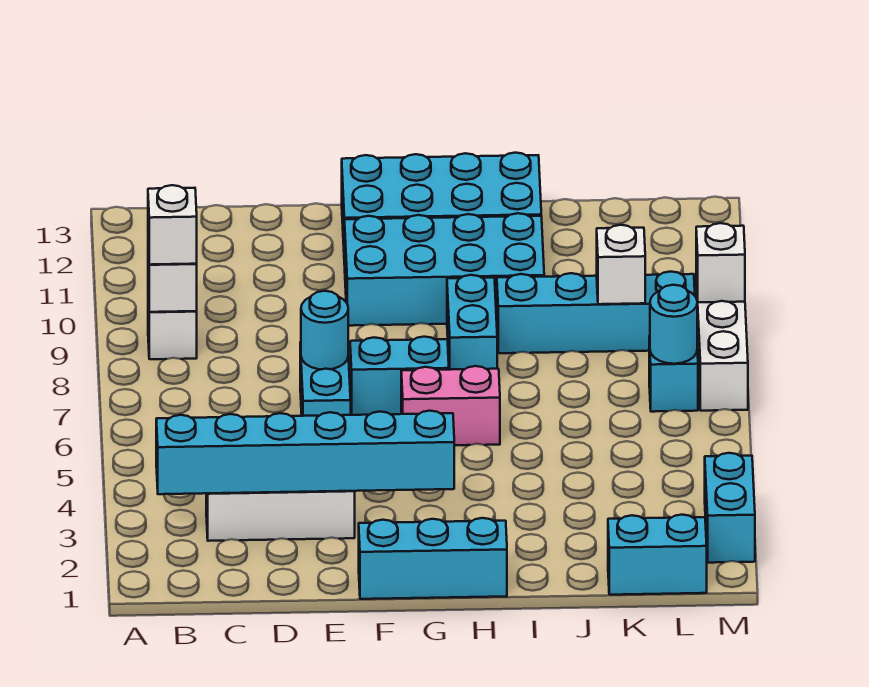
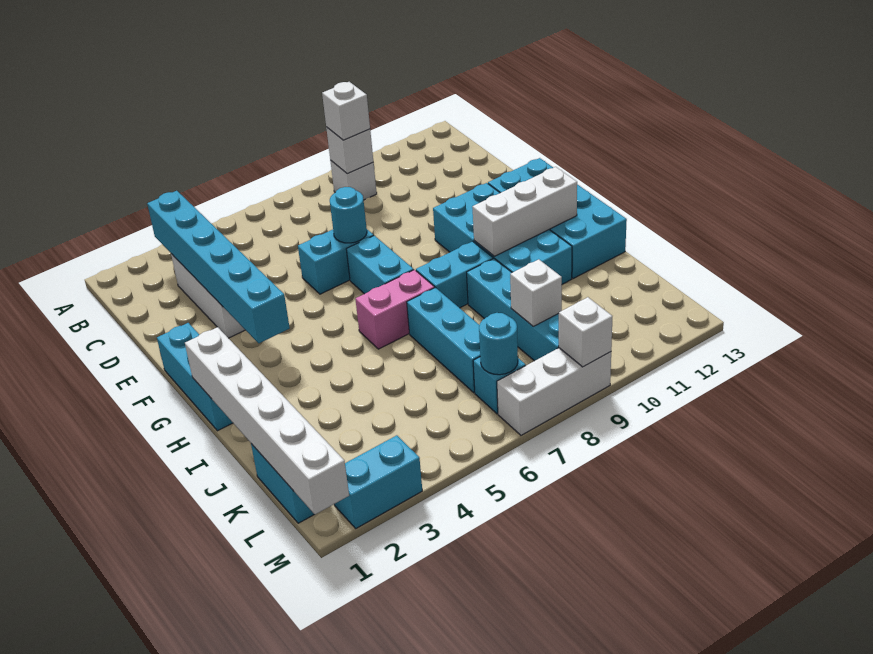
pink 1x2 brick [401,366,500,445] -> pink 1x2 brick turned to [355,270,435,349]
none -> white 1x6 brick [185,327,349,514]
none -> white 1x3 brick [472,167,577,256]
none -> cyan 1x3 brick [407,288,480,393]

